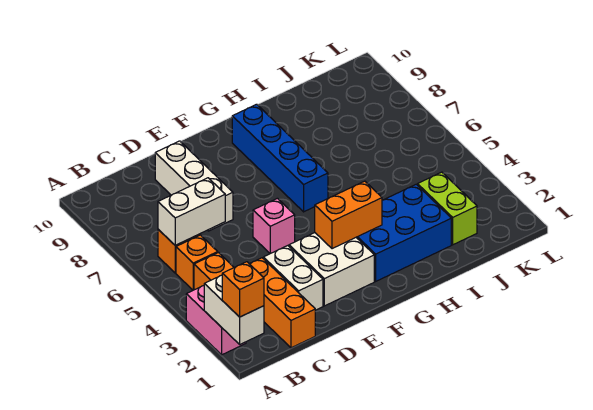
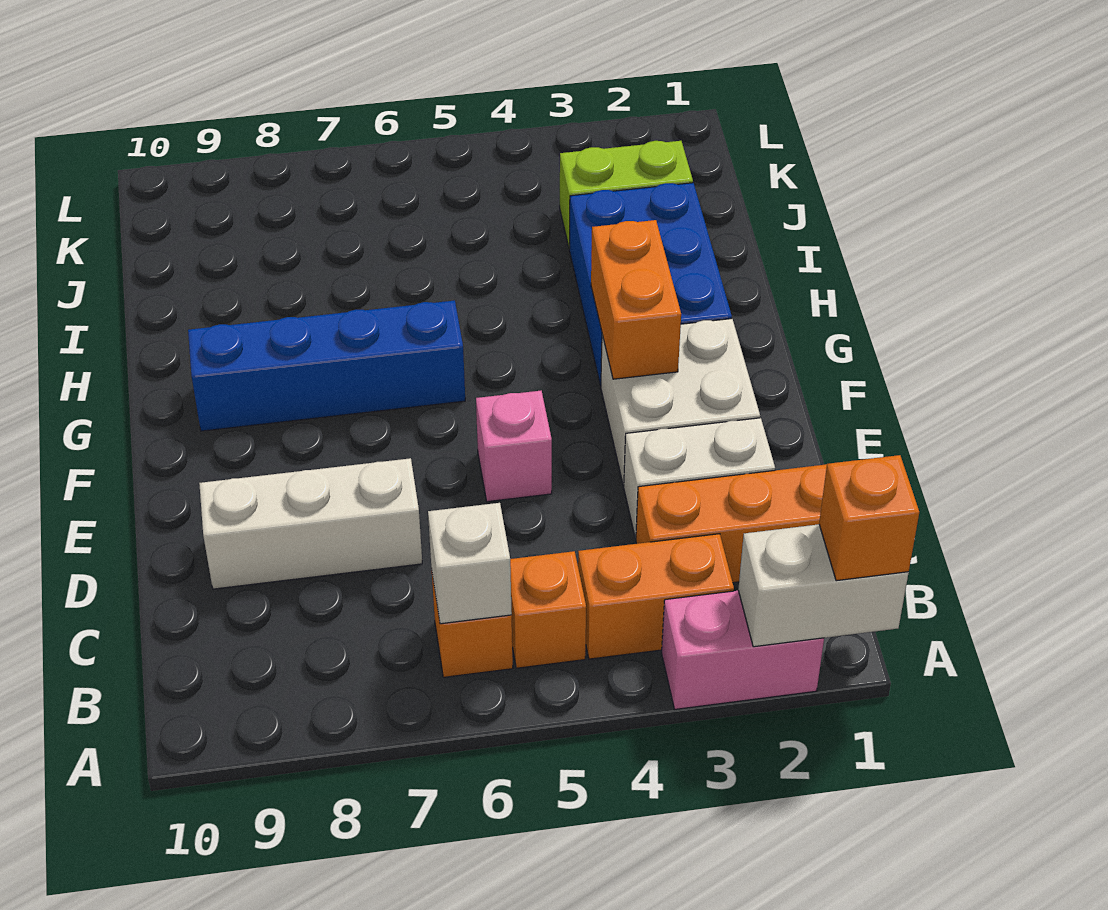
white 1x2 brick [158,178,225,245] -> white 1x1 brick [428,503,512,624]

